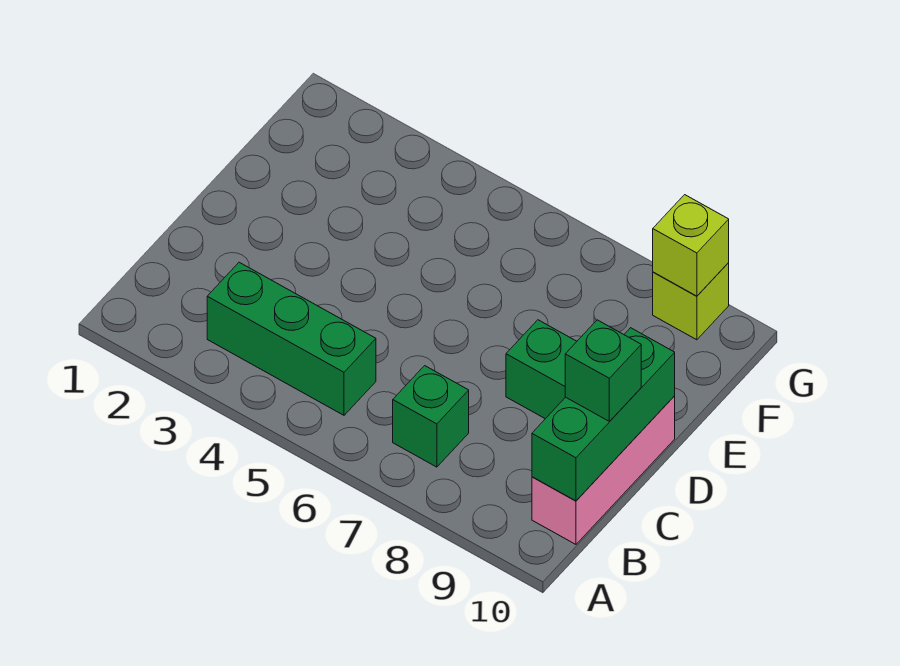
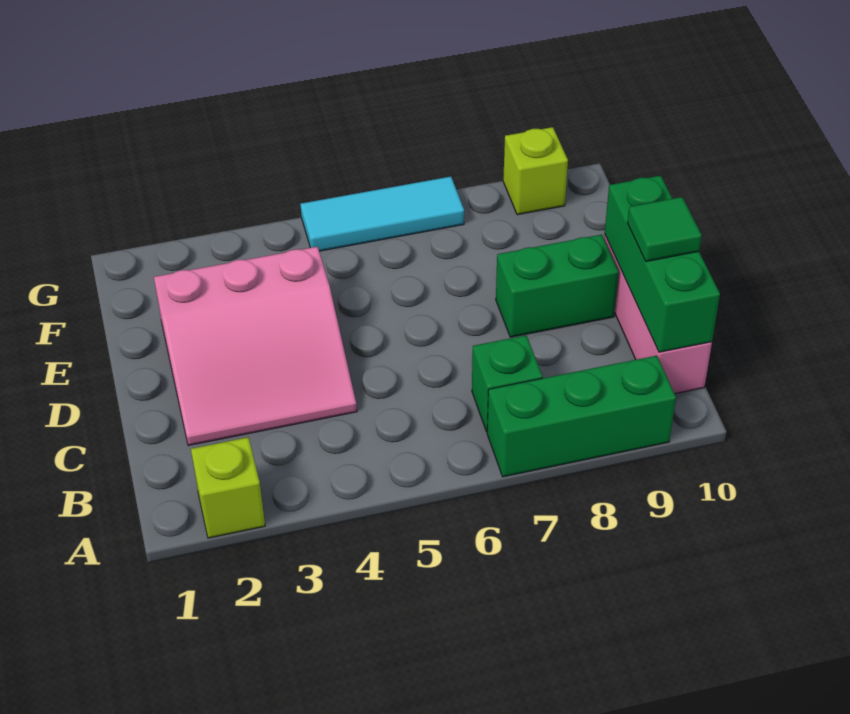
green 1x3 brick [207,262,376,415] -> green 1x3 brick moved to [487,356,676,477]
none -> pink 3x3 slope [154,247,357,446]
green 1x1 brick [565,320,641,421] -> green 1x1 tile [627,197,702,261]
none -> cyan 1x3 tile [300,177,464,251]
lime 1x1 brick [653,195,729,296] -> lime 1x1 brick moved to [191,437,265,538]

